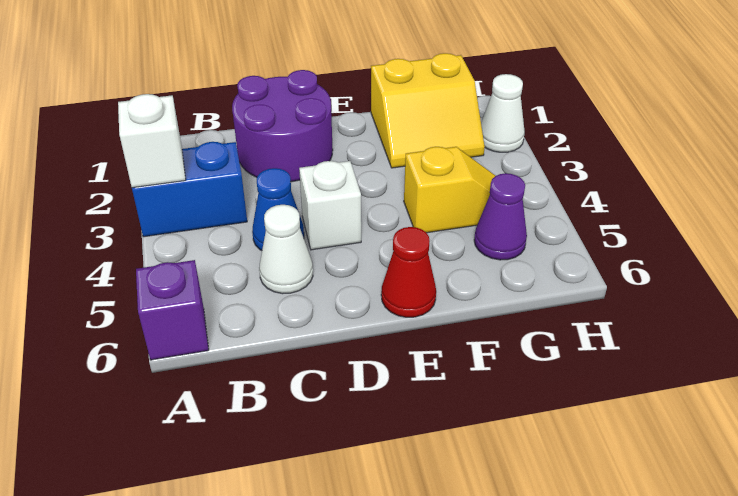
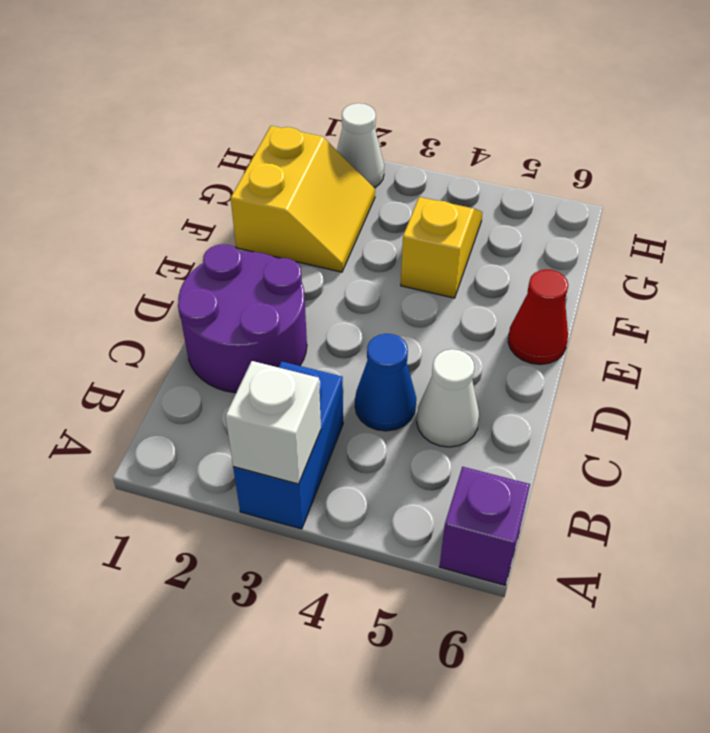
white 1x1 brick [299,161,361,250] -> none
purple 1x1 cone [474,173,527,260] -> none

